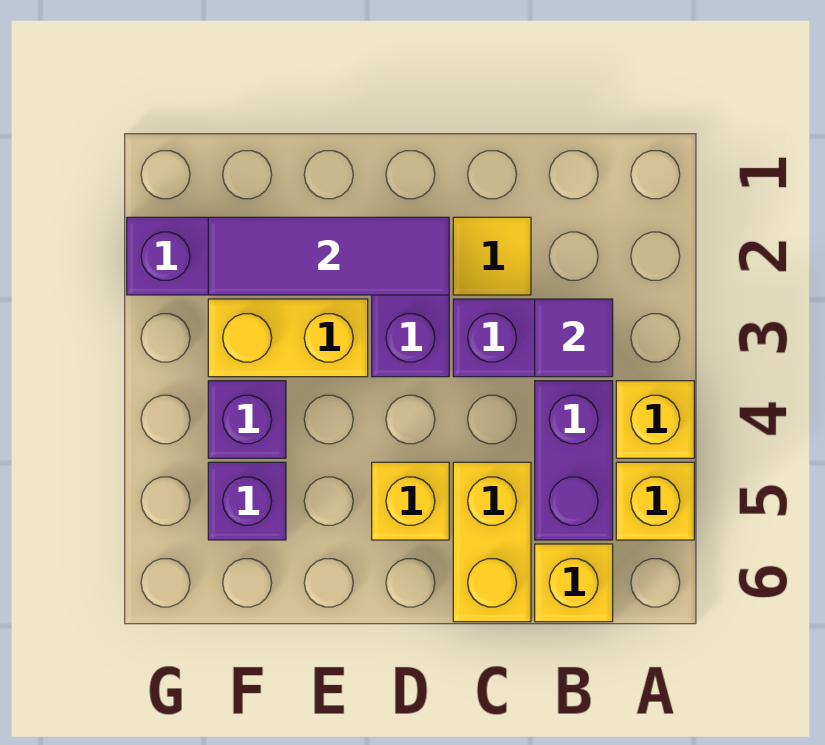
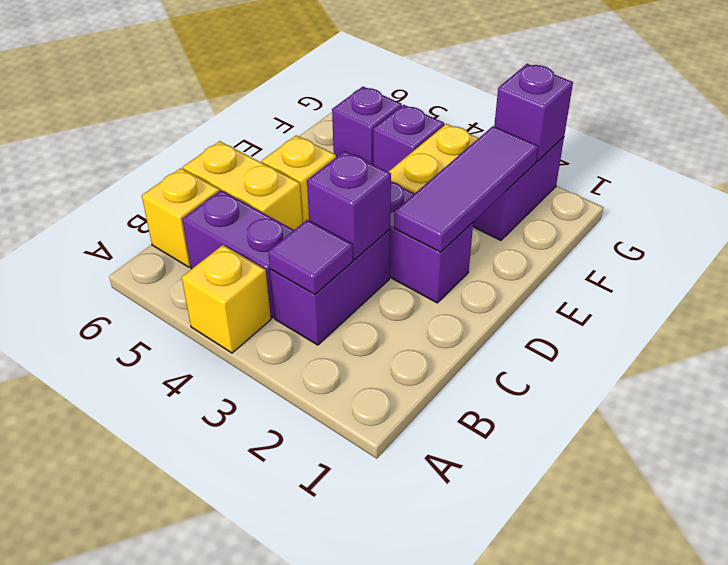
yellow 1x1 brick [616,462,694,540] -> none
yellow 1x1 tile [453,217,531,295] -> none
none -> purple 1x1 brick [307,151,391,260]
none -> purple 1x1 brick [494,64,573,161]

